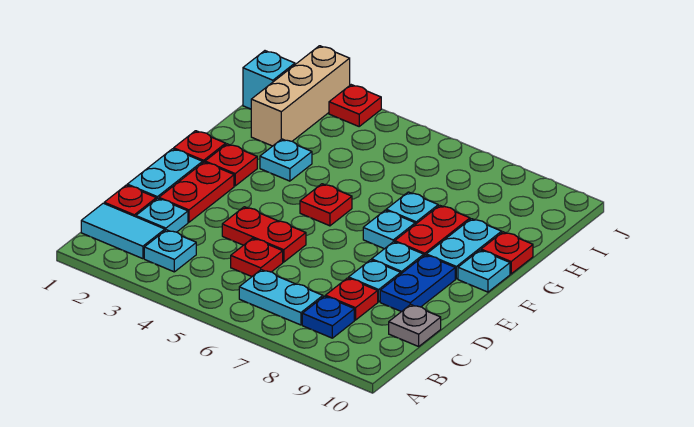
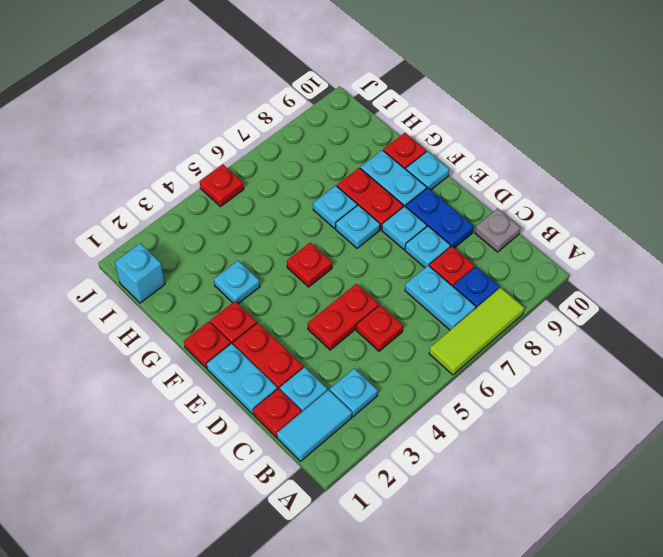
none -> lime 1x3 tile [429,288,524,375]
cyan 1x2 plate [239,270,323,325] -> cyan 1x2 plate turned to [405,265,476,330]
tan 1x3 brick [251,46,350,146] -> none
red 1x1 plate [329,85,381,126] -> red 1x1 plate moved to [200,164,244,207]

